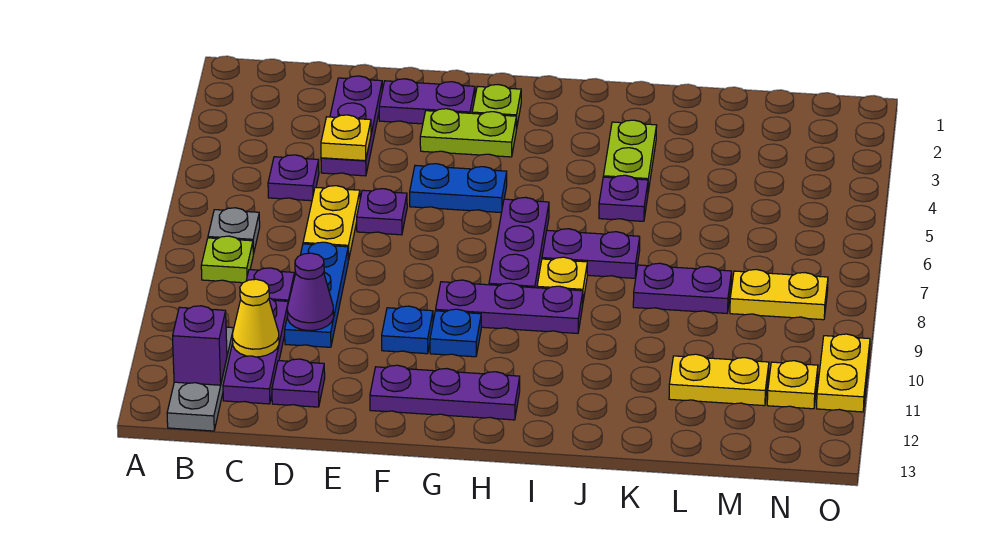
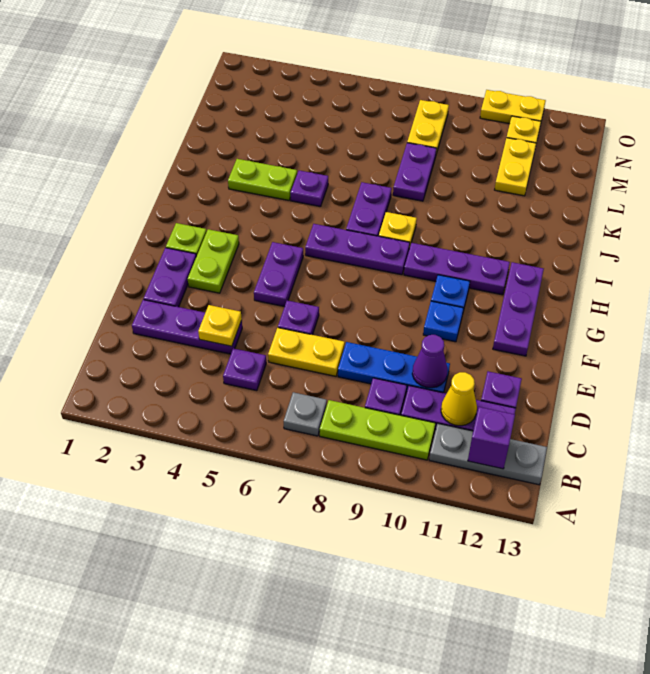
lime 1x1 plate [201,236,253,283] -> lime 1x3 plate [320,400,435,460]
blue 1x2 plate [410,164,507,213] -> purple 1x2 plate [254,242,303,307]
purple 1x3 plate [436,280,583,333] -> purple 1x3 plate turned to [404,243,510,295]

